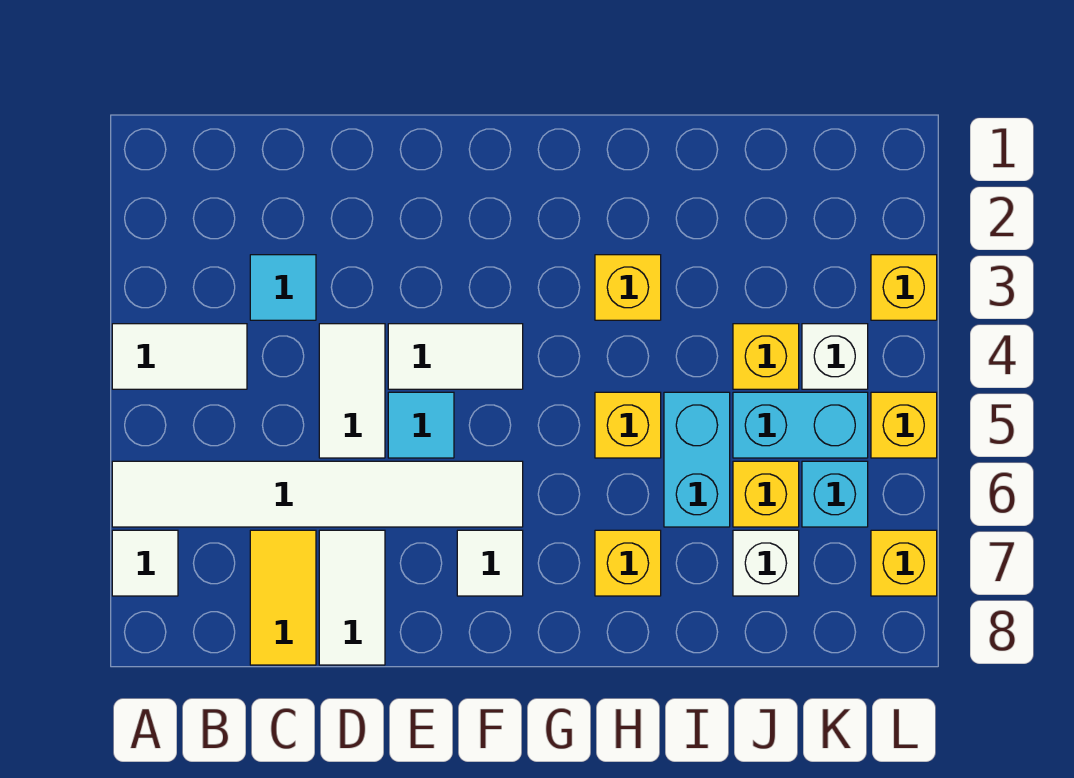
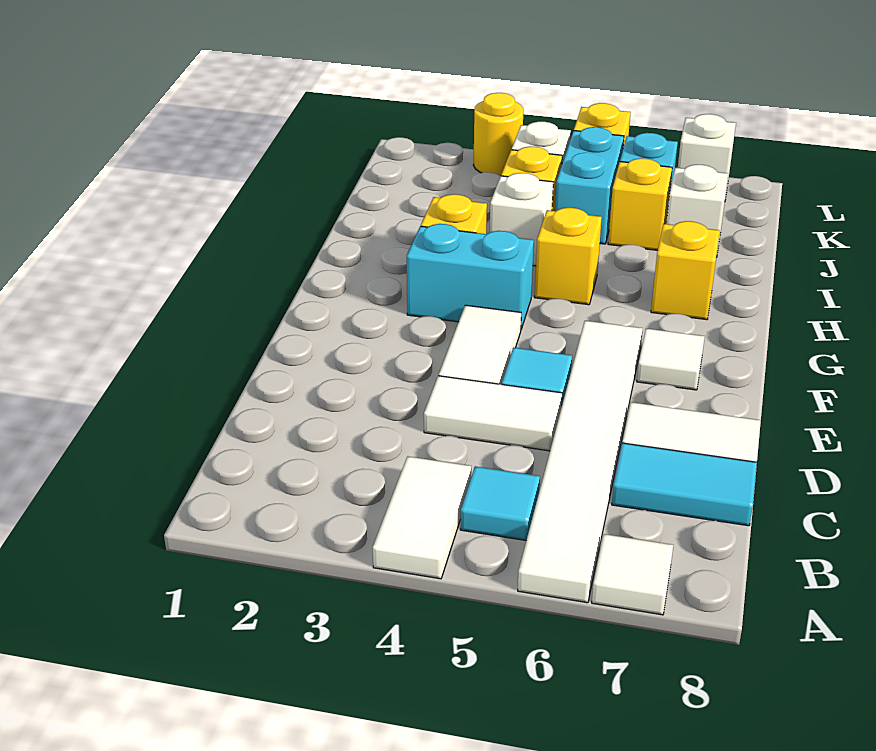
cyan 1x1 tile [250,255,316,320] -> cyan 1x1 tile moved to [460,466,540,540]
yellow 1x2 tile [250,530,316,665] -> cyan 1x2 tile [612,443,757,526]
none -> white 1x1 brick [490,173,553,266]
cyan 1x2 brick [664,392,730,527] -> cyan 1x2 brick moved to [407,224,534,329]
yellow 1x1 brick [871,255,937,320] -> yellow 1x1 round brick [474,93,524,176]
yellow 1x1 brick [871,530,937,596] -> white 1x1 brick [678,114,736,199]

